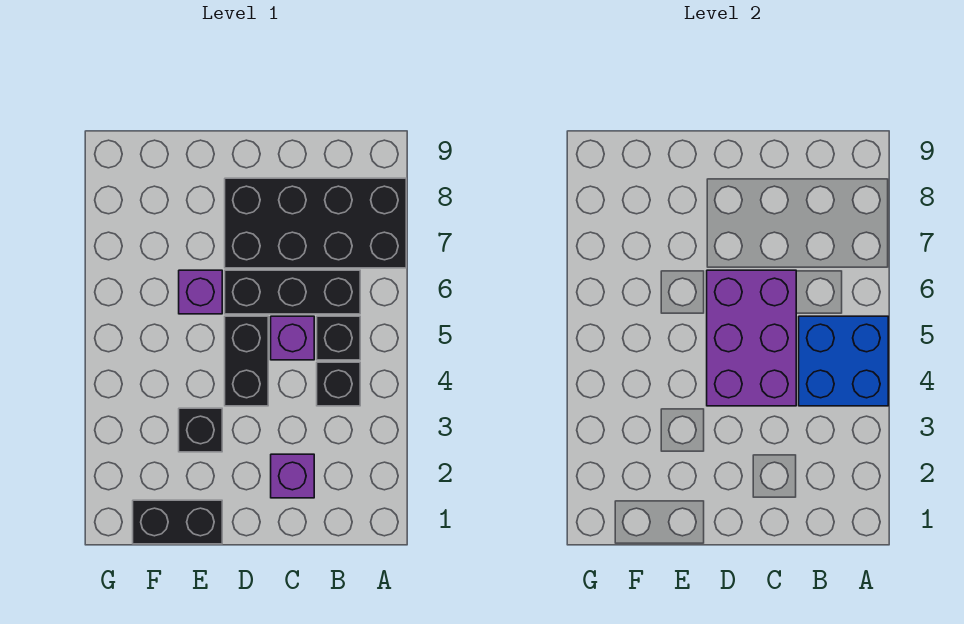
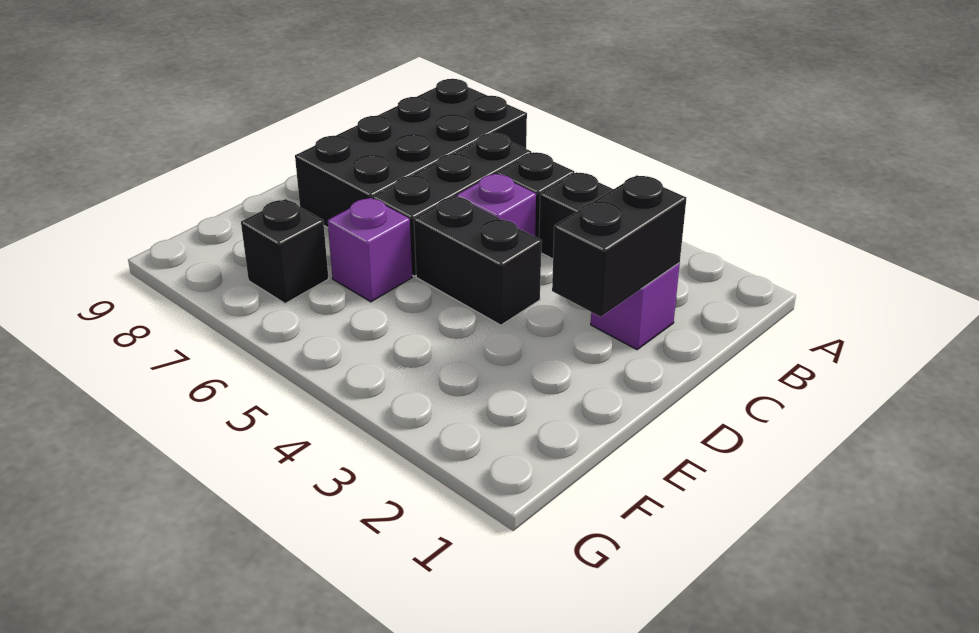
blue 2x2 brick [799,316,888,406] -> none
purple 2x3 brick [707,270,796,406] -> none
black 1x2 brick [133,500,222,544] -> black 1x2 brick moved to [552,175,686,317]
black 1x1 brick [179,408,222,452] -> black 1x1 brick moved to [241,199,328,303]

